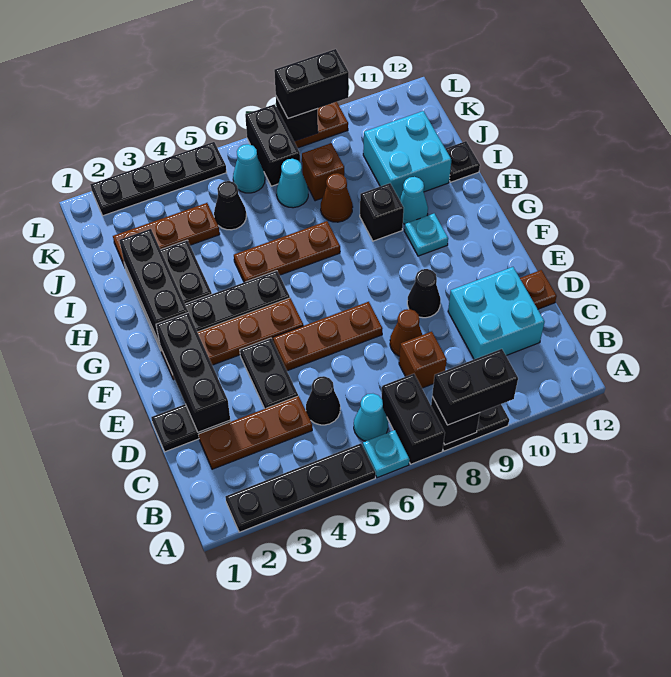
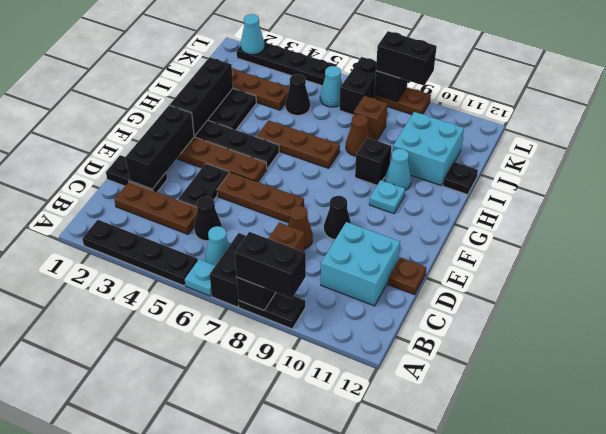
cyan 1x1 cone [277,159,308,208] -> cyan 1x1 cone moved to [241,14,264,54]

